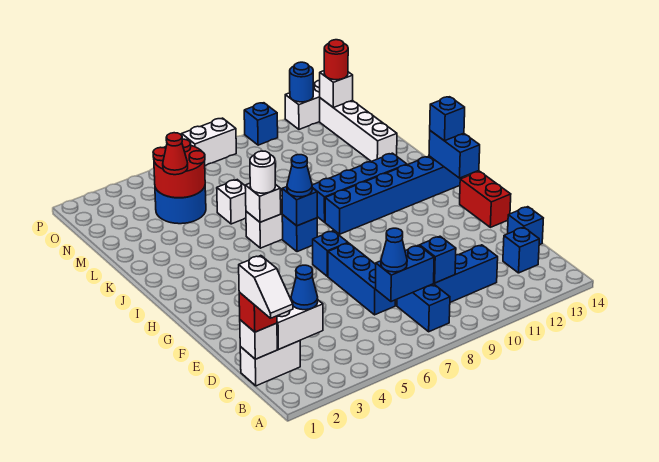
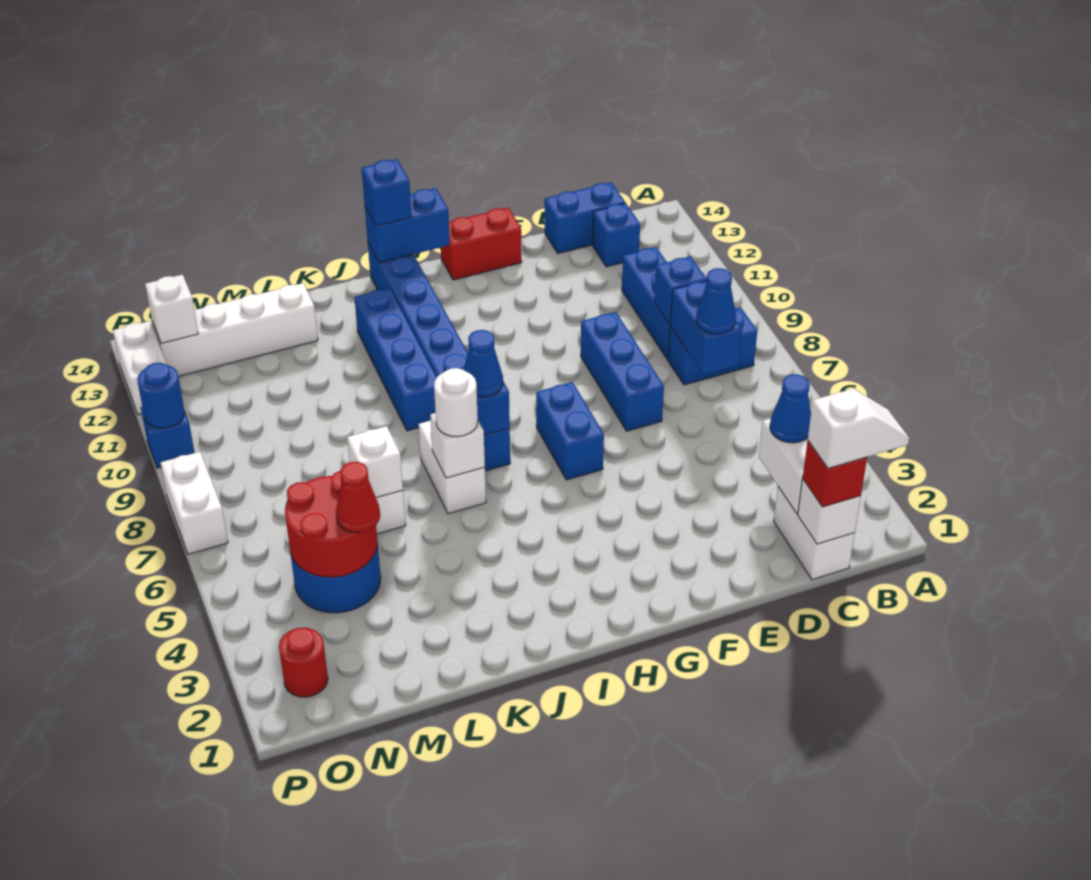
blue 1x3 brick [328,243,395,315] -> blue 1x3 brick turned to [581,312,664,431]
blue 1x1 brick [508,207,543,245] -> blue 1x2 brick [545,182,625,254]
blue 1x1 brick [312,231,348,276] -> blue 1x2 brick [536,382,604,480]
none -> white 1x1 brick [347,426,403,498]
red 1x1 round brick [324,40,348,80] -> red 1x1 round brick moved to [279,628,328,697]
blue 1x1 round brick [290,62,313,102] -> blue 1x1 round brick moved to [137,363,185,428]

